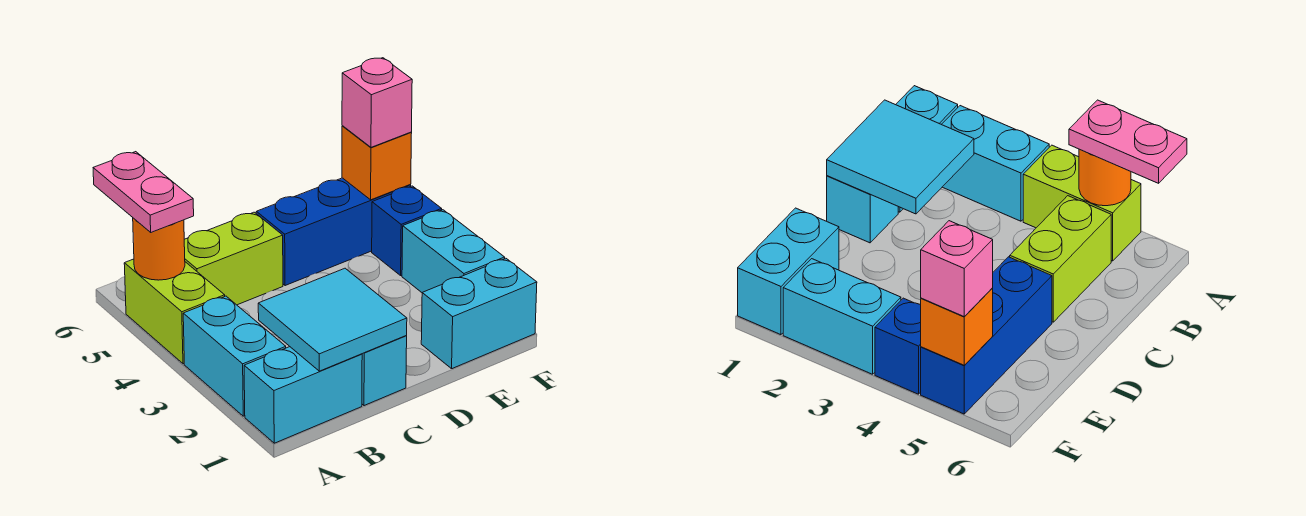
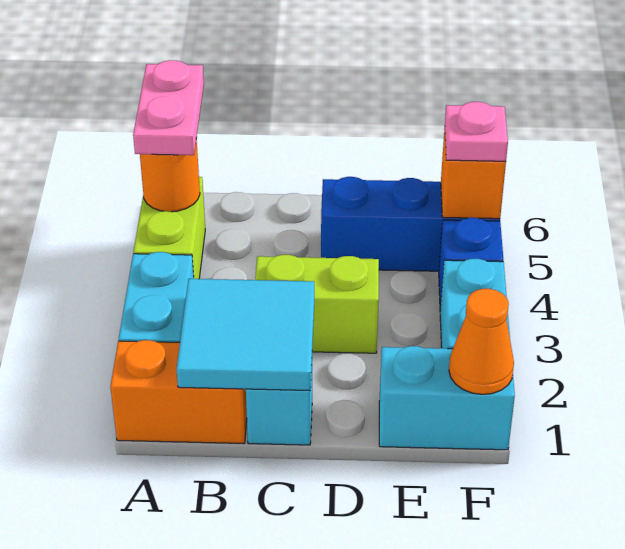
cyan 1x2 brick [244,347,362,443] -> orange 1x2 brick [110,340,247,444]
lime 1x2 brick [184,212,283,305] -> lime 1x2 brick moved to [255,255,379,353]
none -> orange 1x1 cone [449,289,514,394]
pink 1x1 brick [342,58,412,147] -> pink 1x1 plate [445,102,508,161]

